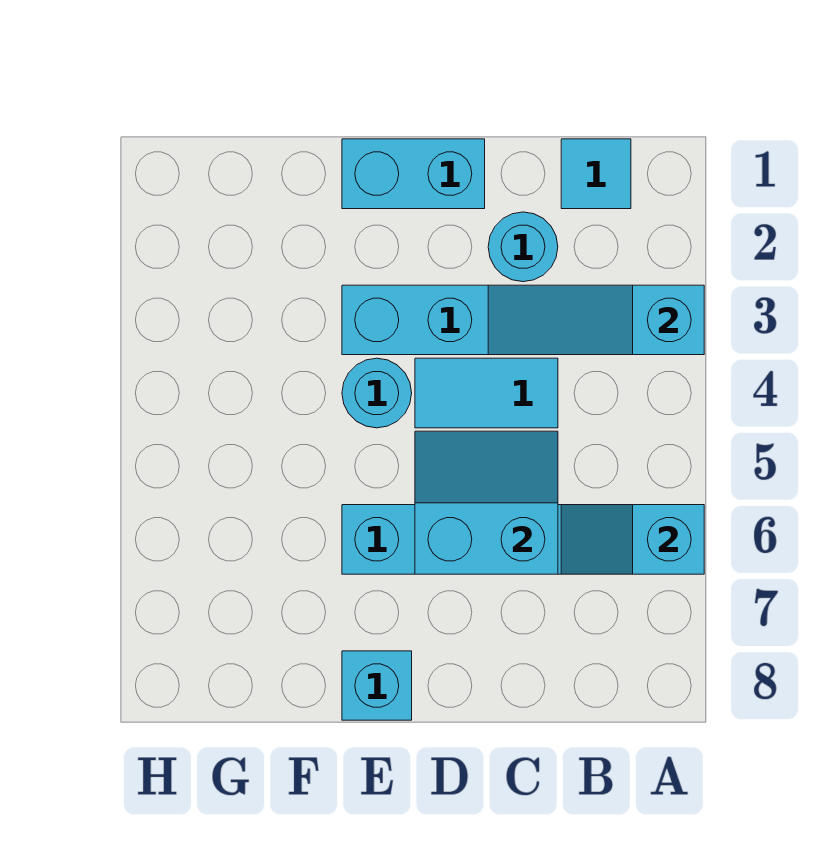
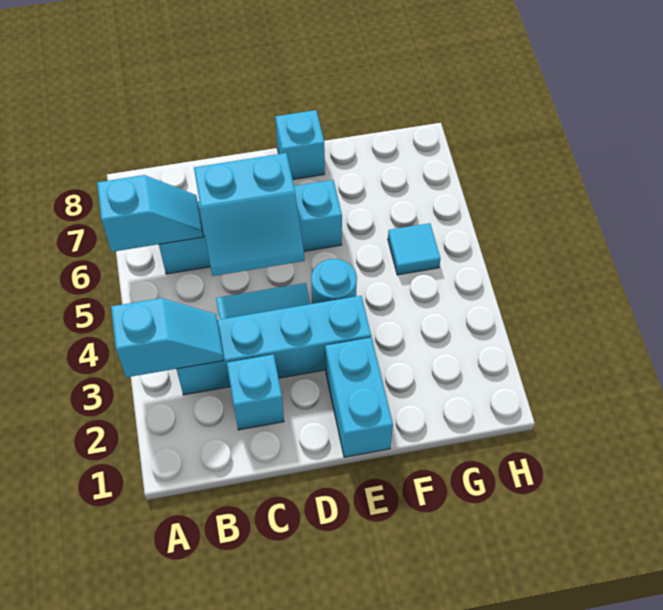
cyan 1x3 slope [488,285,704,355] -> cyan 1x2 slope [111,298,224,377]
cyan 1x1 tile [561,139,631,209] -> cyan 1x1 tile moved to [388,223,440,275]
cyan 1x1 round brick [488,212,558,282] -> cyan 1x1 brick [227,354,284,430]
cyan 1x2 brick [342,139,485,209] -> cyan 1x2 brick turned to [325,338,393,457]

